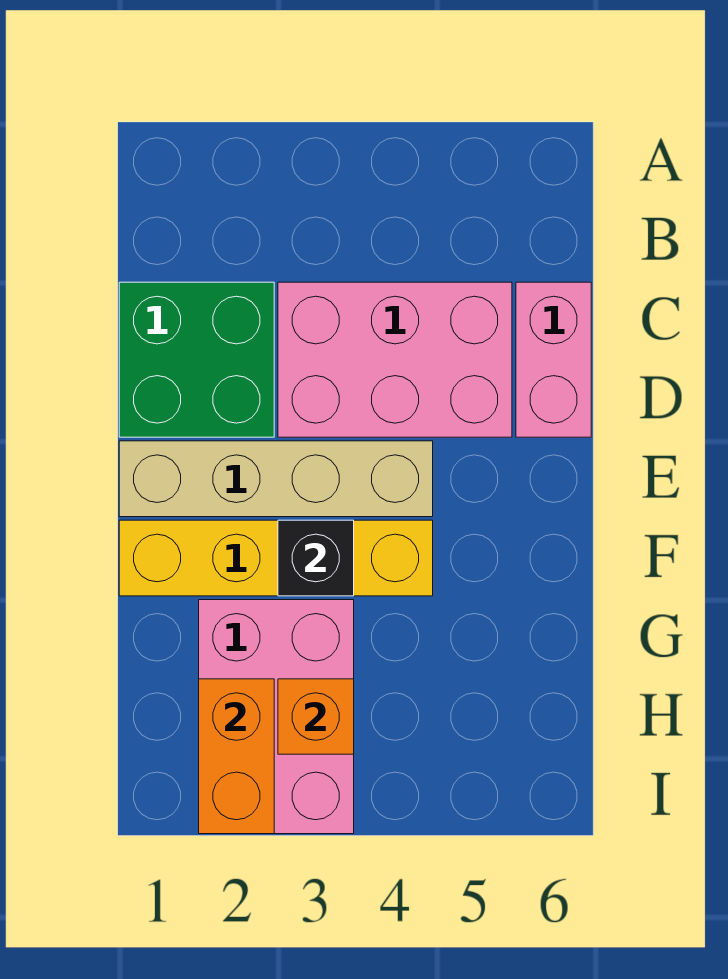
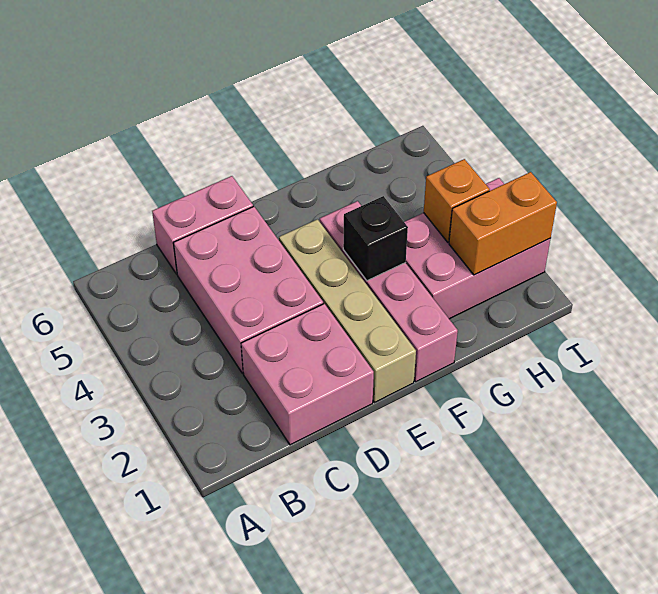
green 2x2 brick [119,282,274,437] -> pink 2x2 brick [241,304,374,445]
yellow 1x4 brick [119,520,433,596] -> pink 1x4 brick [320,201,458,382]

